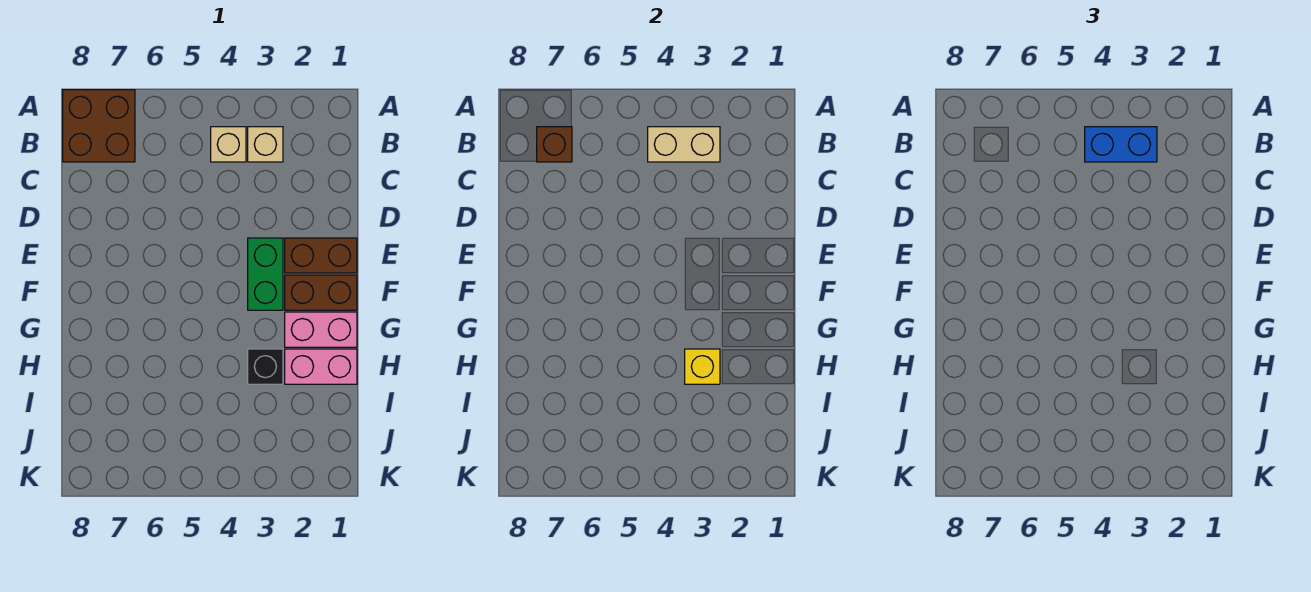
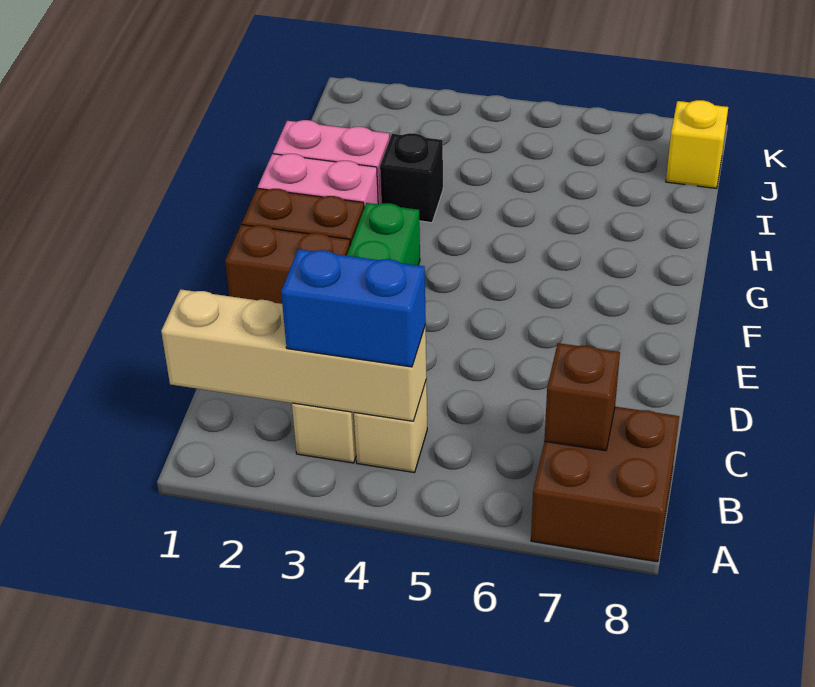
tan 1x2 brick [648,127,720,162] -> tan 1x4 brick [161,289,427,421]
yellow 1x1 brick [685,349,720,384] -> yellow 1x1 brick moved to [666,100,728,188]

